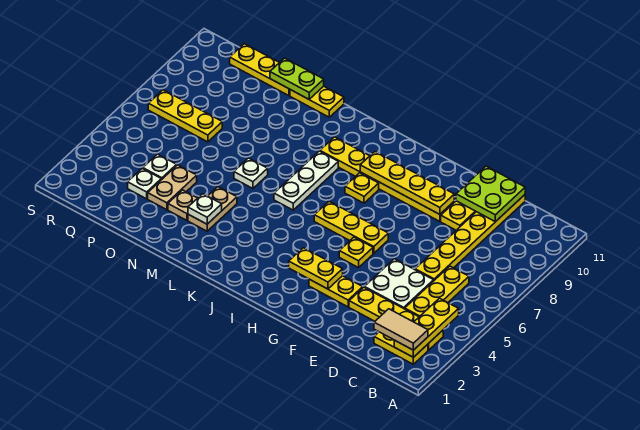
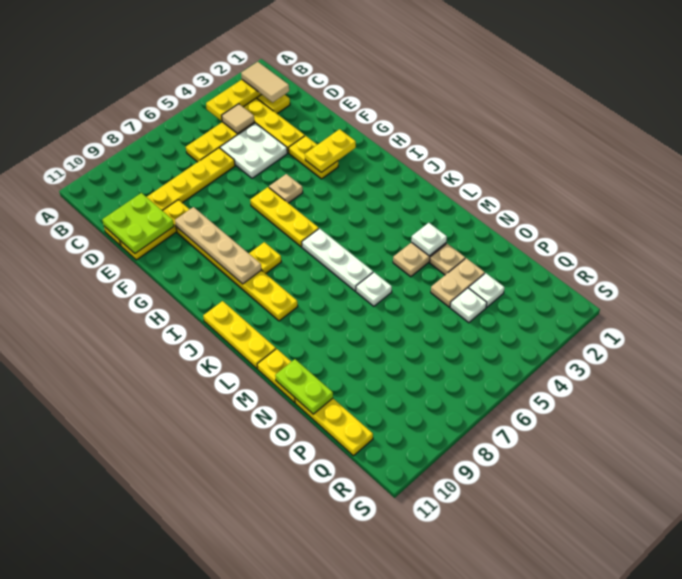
none -> tan 1x1 tile [222,104,255,133]
yellow 1x4 plate [360,152,454,214] -> tan 1x4 plate [175,207,261,284]
yellow 1x2 plate [289,248,343,289] -> yellow 1x2 plate turned to [305,129,356,172]
yellow 1x1 plate [339,237,373,268] -> tan 1x1 plate [269,174,303,203]
white 1x3 plate [274,151,338,210] -> white 1x3 plate turned to [302,228,373,291]
yellow 1x3 plate [148,90,222,142] -> yellow 1x3 plate moved to [203,301,276,369]

